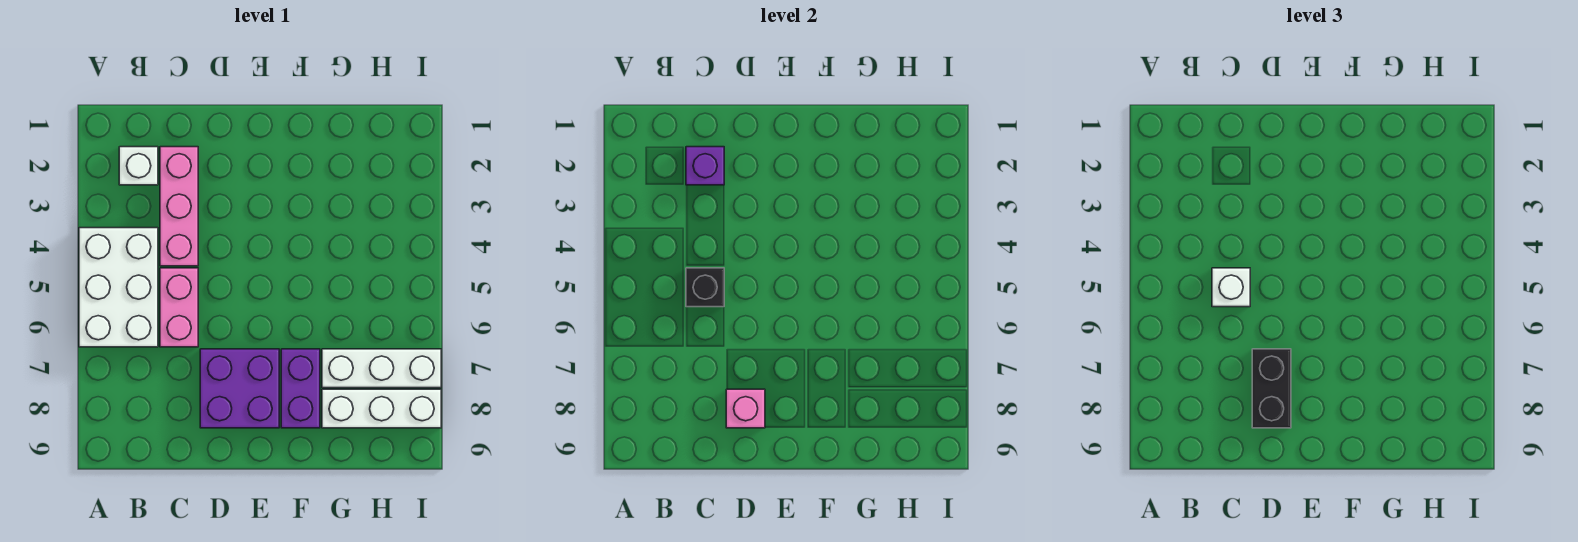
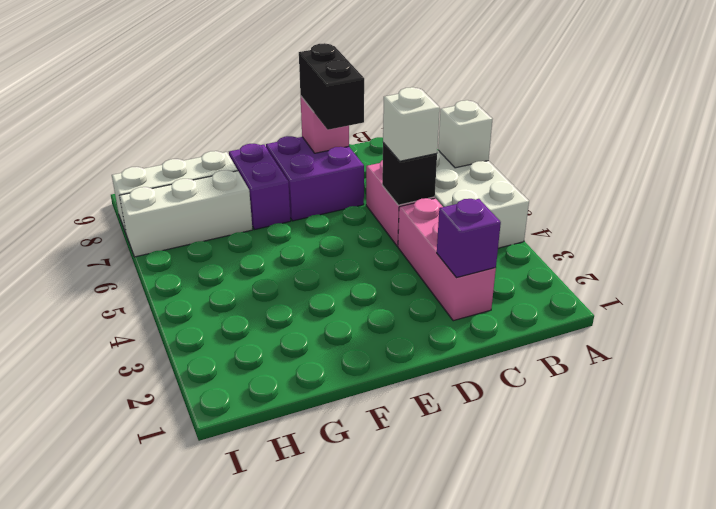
white 1x1 brick [119,147,158,185] -> white 1x1 brick moved to [438,100,492,168]

